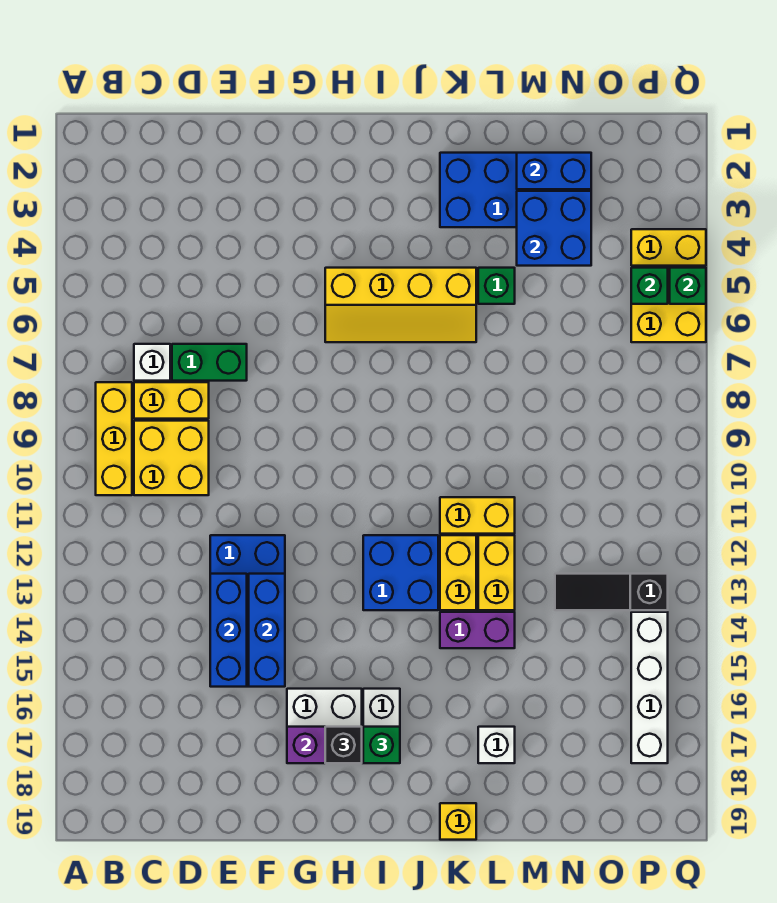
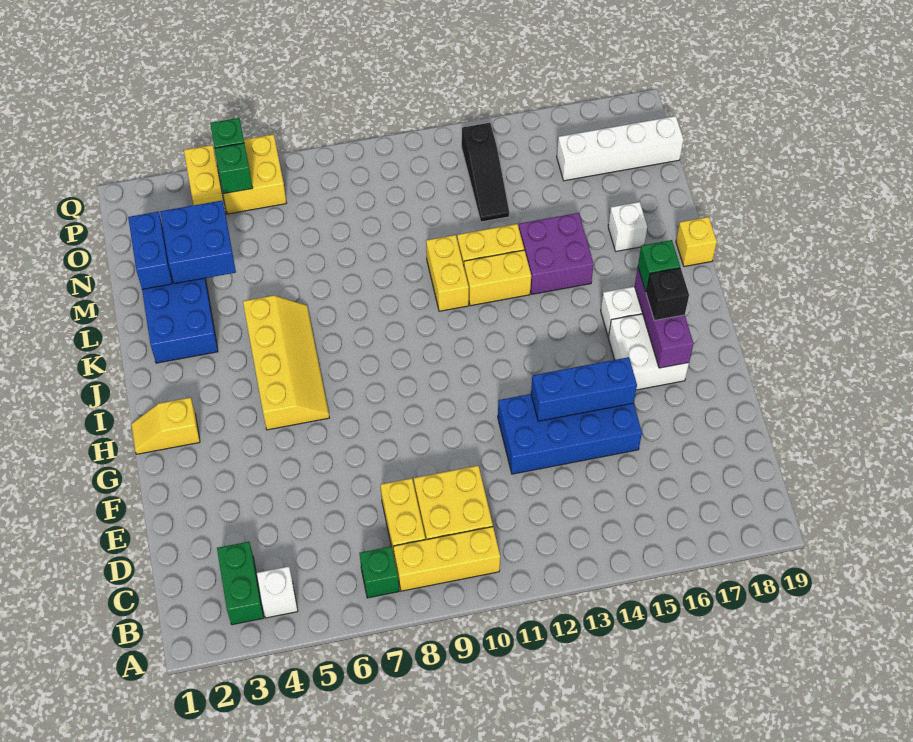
white 1x1 brick [134,344,170,381] -> white 1x1 brick moved to [257,567,298,618]
green 1x2 brick [172,344,247,381] -> green 1x2 brick moved to [217,542,264,625]
blue 1x3 brick [210,574,247,687] -> none
none -> yellow 1x2 slope [131,398,200,454]
blue 2x2 brick [363,535,438,610] -> none
purple 1x2 brick [440,612,515,648] -> purple 2x2 brick [519,213,594,294]
green 1x1 brick [478,268,515,304] -> green 1x1 brick moved to [359,546,399,598]
white 1x4 brick [631,612,668,763] -> white 1x4 brick moved to [557,116,683,181]

